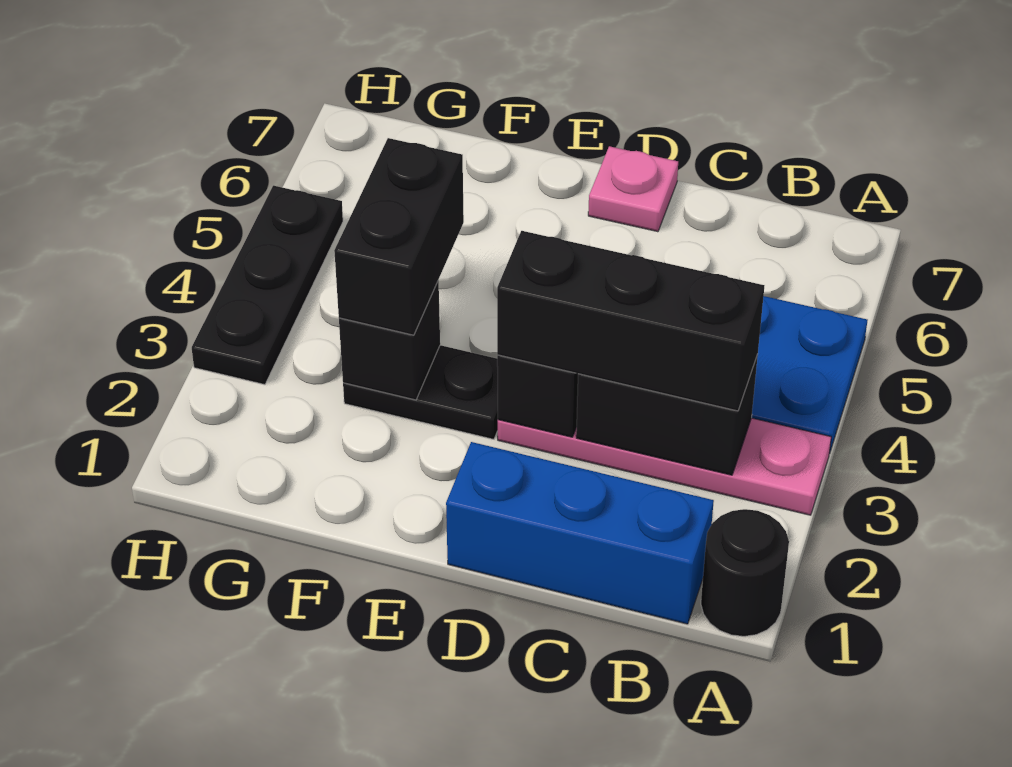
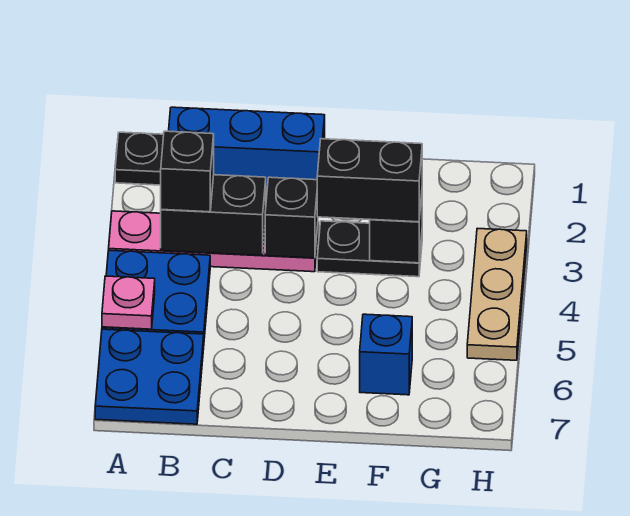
black 1x1 round brick [701,509,789,636] -> black 1x1 plate [115,132,164,185]
none -> blue 2x2 plate [95,329,204,424]
black 1x3 brick [497,231,764,411] -> black 1x1 brick [161,131,214,212]
pink 1x1 plate [588,146,678,232] -> pink 1x1 plate moved to [102,276,155,329]
black 1x2 brick [334,138,464,335] -> black 1x2 brick turned to [317,139,422,222]
none -> blue 1x1 brick [360,314,412,395]
black 1x3 plate [192,186,343,385] -> tan 1x3 plate [467,228,527,360]

